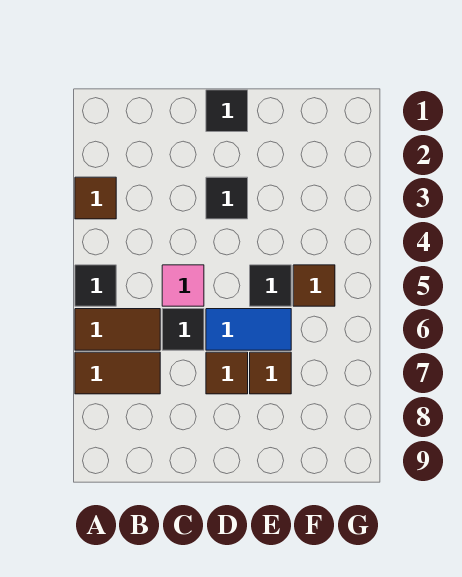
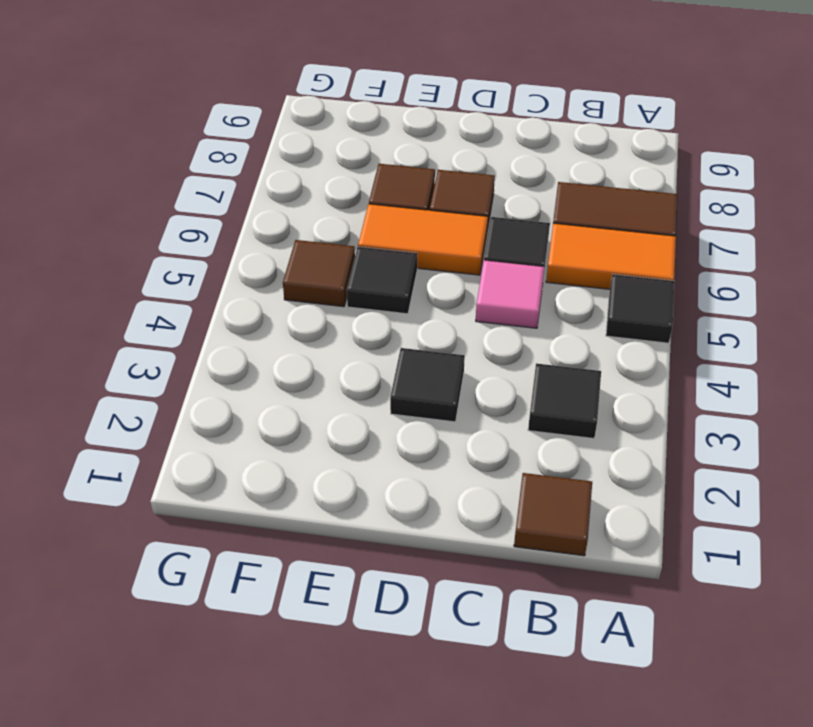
brown 1x1 tile [75,177,116,219] -> brown 1x1 tile moved to [514,473,592,556]
brown 1x2 tile [75,309,160,350] -> orange 1x2 tile [546,223,676,289]
black 1x1 tile [206,90,248,132] -> black 1x1 tile moved to [528,363,601,438]
blue 1x2 tile [206,309,291,350] -> orange 1x2 tile [358,204,488,275]

